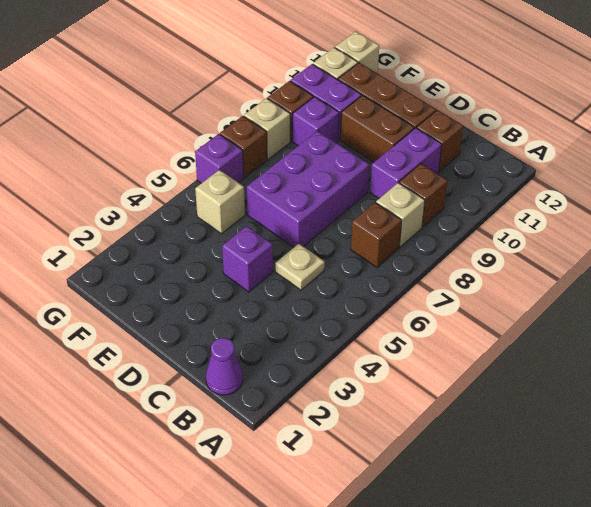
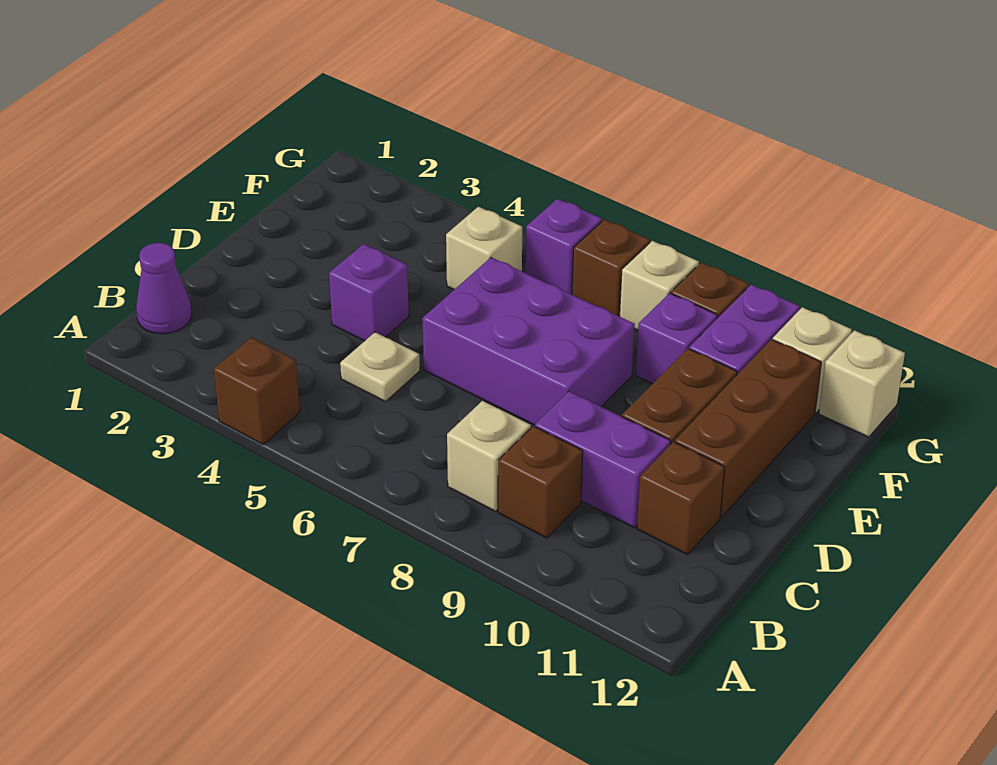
brown 1x1 brick [351,203,402,267] -> brown 1x1 brick moved to [214,337,300,444]

